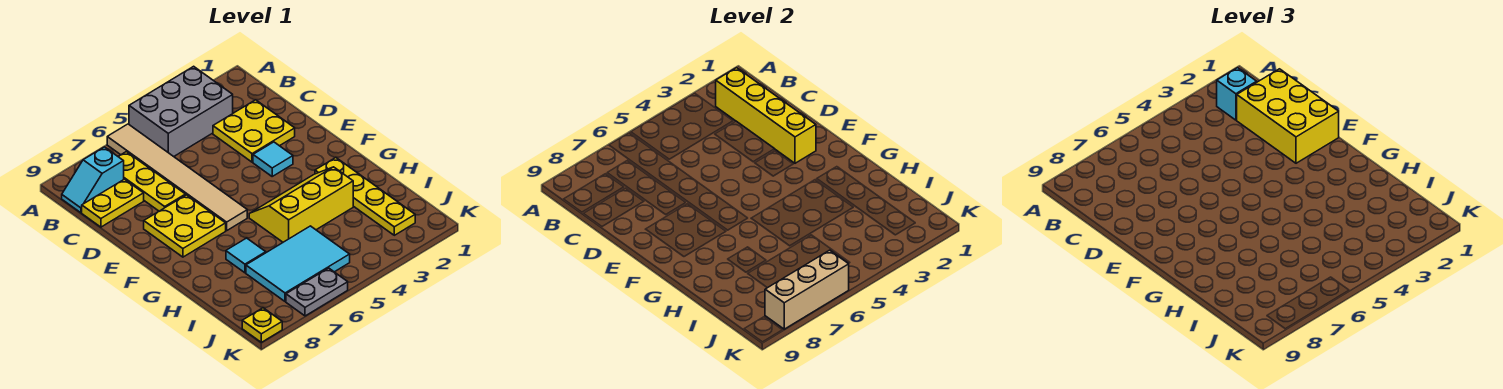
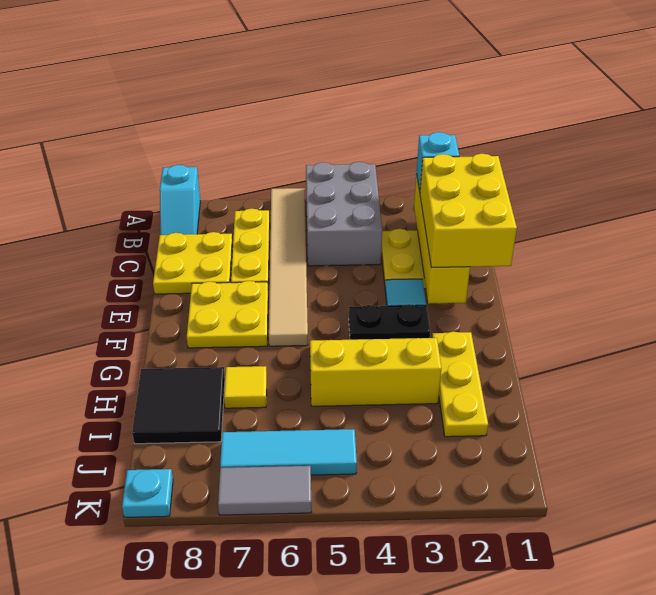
grey 2x3 brick [129,66,233,157] -> grey 2x3 brick turned to [306,162,382,266]
cyan 1x2 slope [62,147,124,213] -> cyan 1x2 slope turned to [160,165,200,235]
yellow 1x2 plate [82,179,144,227] -> yellow 2x2 plate [153,232,233,294]
none -> black 1x2 plate [349,304,430,340]
yellow 1x4 plate [315,158,415,235] -> yellow 1x3 plate [432,332,488,437]
cyan 1x1 tile [226,238,266,273] -> yellow 1x1 tile [224,366,267,408]
none -> black 2x2 tile [132,367,225,444]
cyan 2x3 tile [246,226,350,302] -> cyan 1x3 tile [220,429,357,475]
grey 1x2 plate [286,268,348,316] -> grey 1x2 tile [218,466,312,515]
tan 1x3 brick [765,250,849,329] -> none
yellow 1x1 plate [242,308,282,342] -> cyan 1x1 plate [122,469,173,517]

